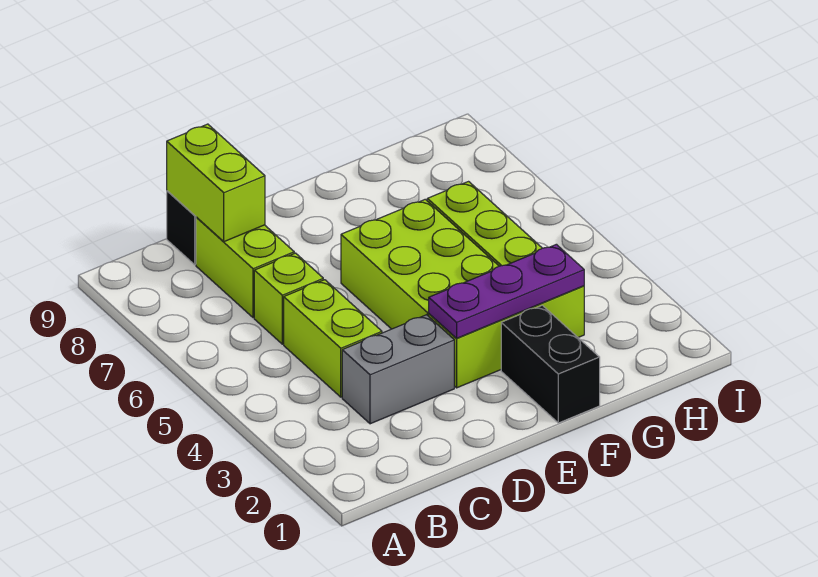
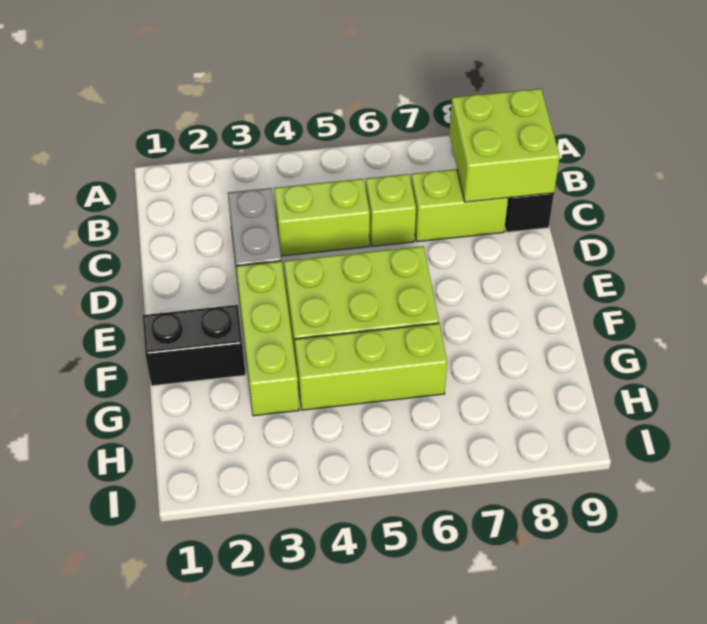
lime 1x2 brick [167,124,265,242] -> lime 2x2 brick [449,89,560,202]
purple 1x3 plate [429,244,584,338] -> none

